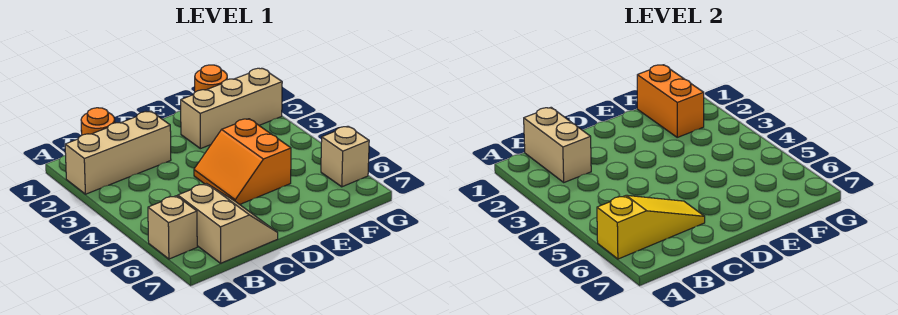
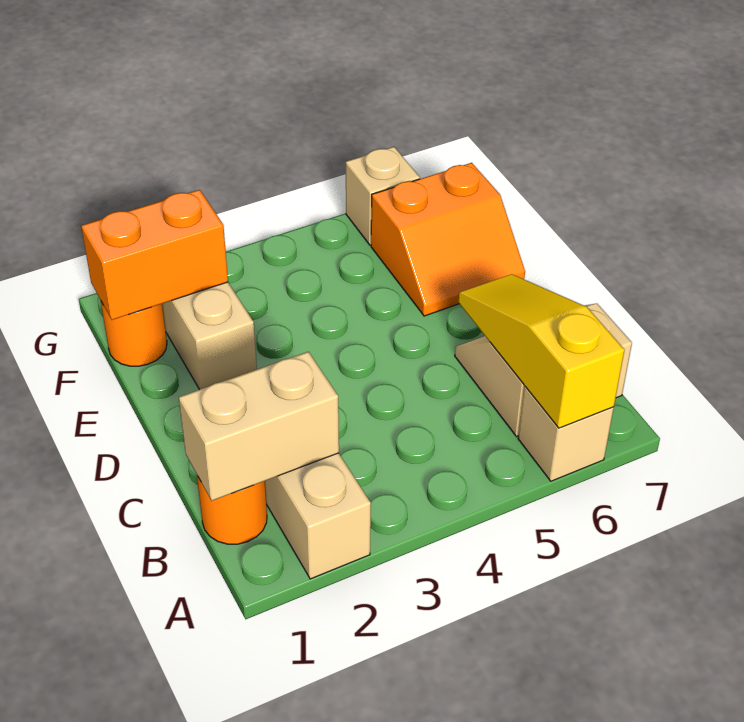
orange 2x2 slope [194,119,291,204] -> orange 2x2 slope moved to [371,163,525,316]

